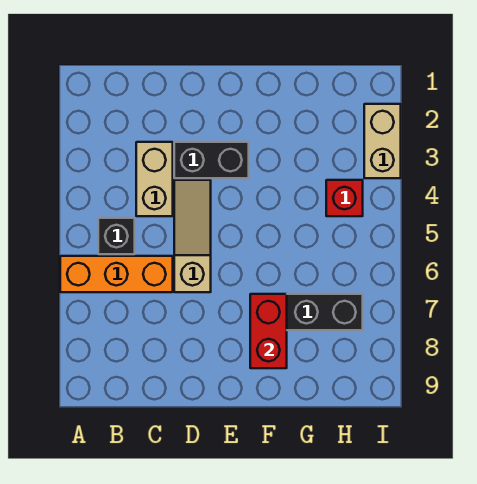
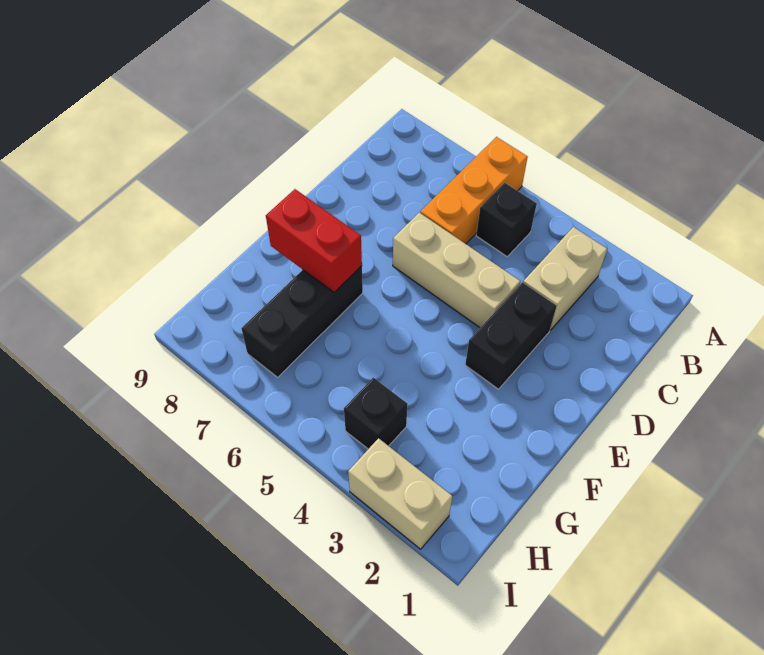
tan 1x2 brick [136,142,173,216] -> tan 1x2 brick turned to [523,227,607,330]
tan 1x3 slope [174,180,211,292] -> tan 1x3 brick [393,213,520,328]
red 1x1 brick [326,180,363,216] -> black 1x1 brick [344,378,407,449]

